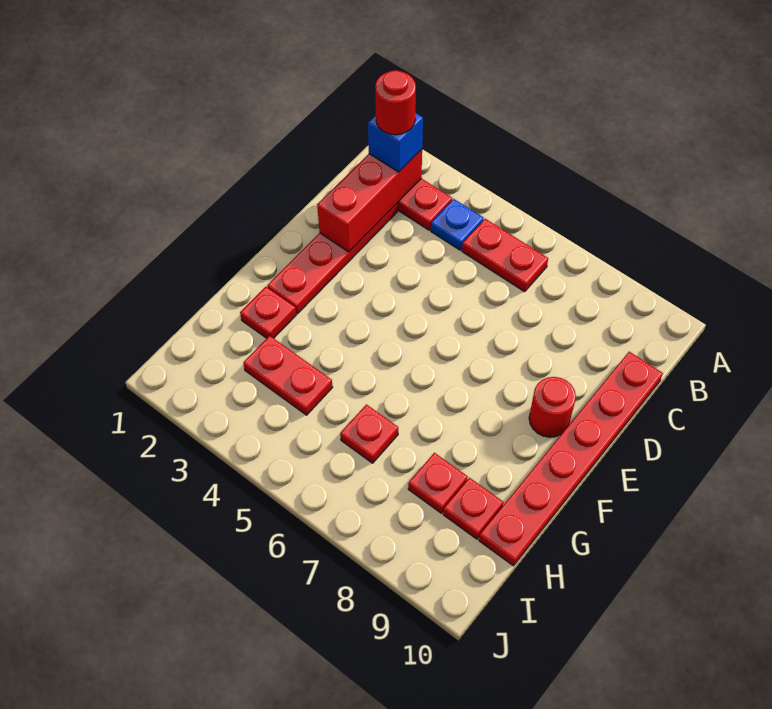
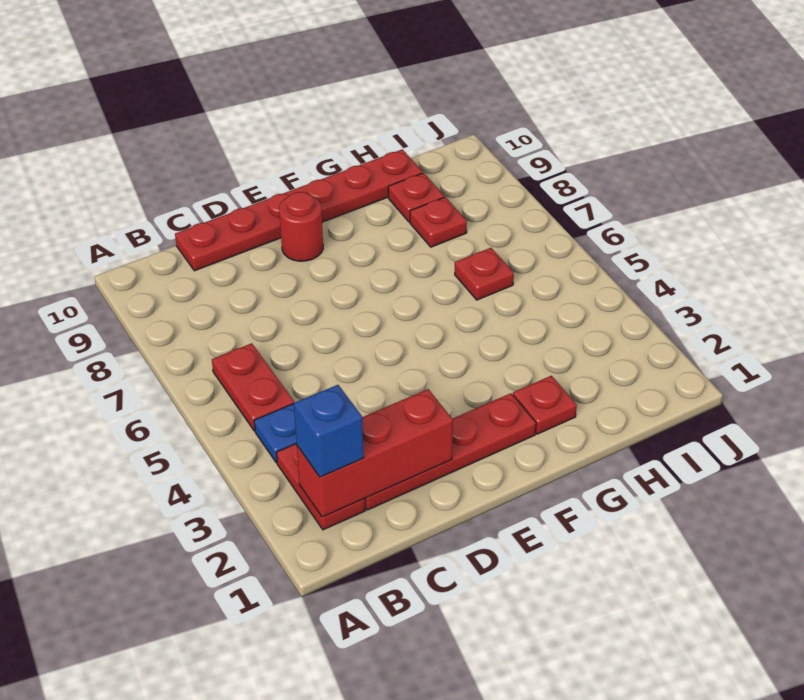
red 1x1 round brick [375,70,416,135] -> none
red 1x2 plate [243,336,333,415] -> none

